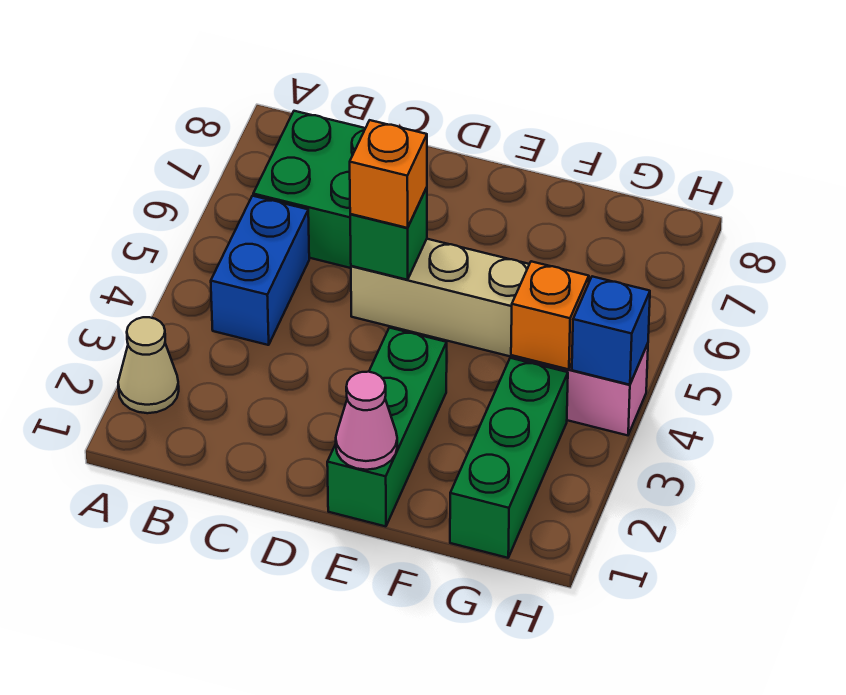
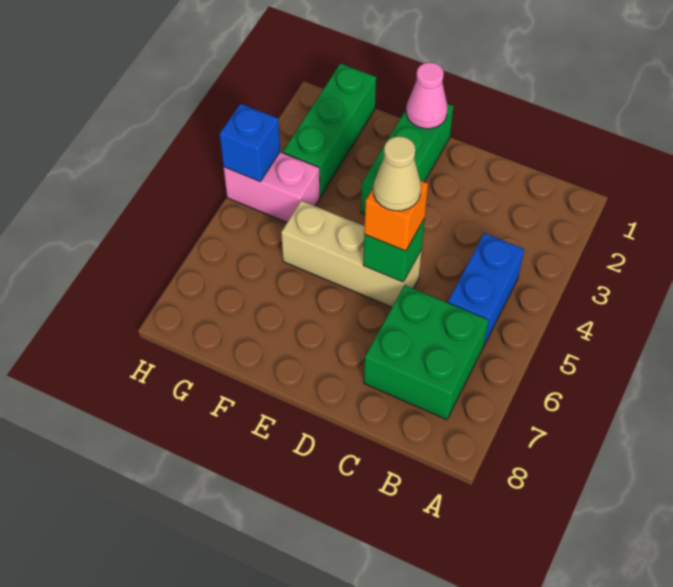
tan 1x1 cone [118,317,179,413] -> tan 1x1 cone moved to [374,136,421,211]
orange 1x1 brick [511,261,589,369] -> none

